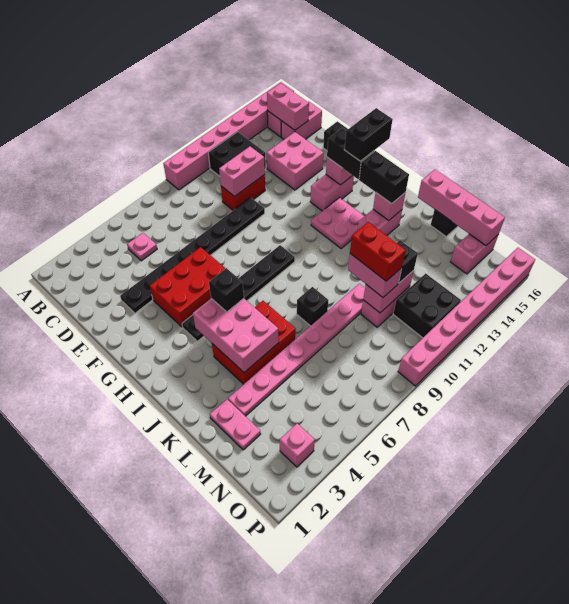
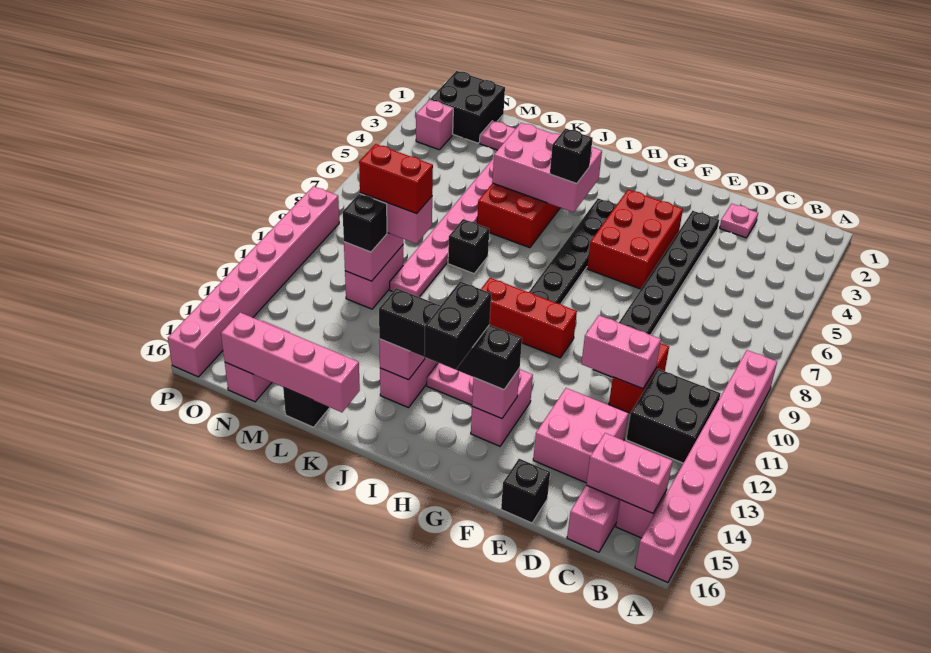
pink 1x1 plate [127,233,157,261] -> pink 1x1 plate moved to [720,204,758,238]
pink 1x2 brick [219,146,265,196] -> pink 1x2 brick turned to [581,315,661,389]
none -> red 1x3 brick [481,278,577,358]
black 2x2 brick [393,273,461,338] -> black 2x2 brick moved to [430,71,505,143]

